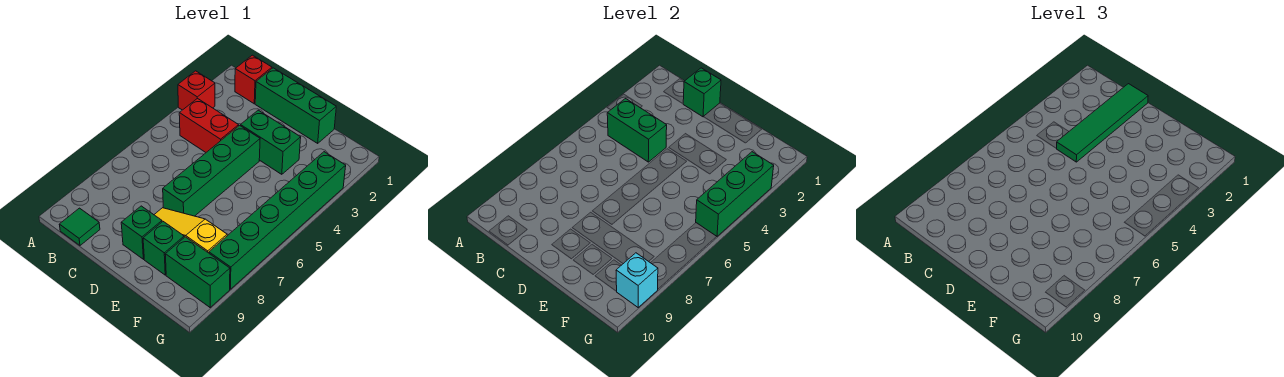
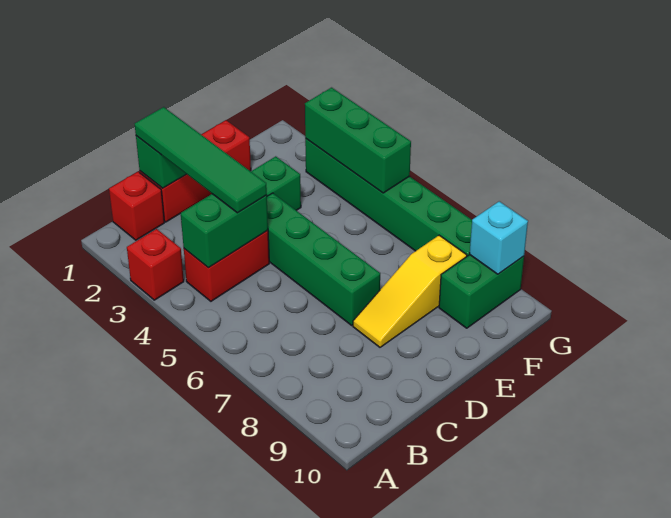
green 1x1 tile [59,208,100,245] -> none
green 1x3 brick [255,68,336,143] -> red 1x3 brick [140,120,251,222]
green 1x1 brick [121,206,162,259] -> none
green 1x1 brick [143,222,184,275] -> none

